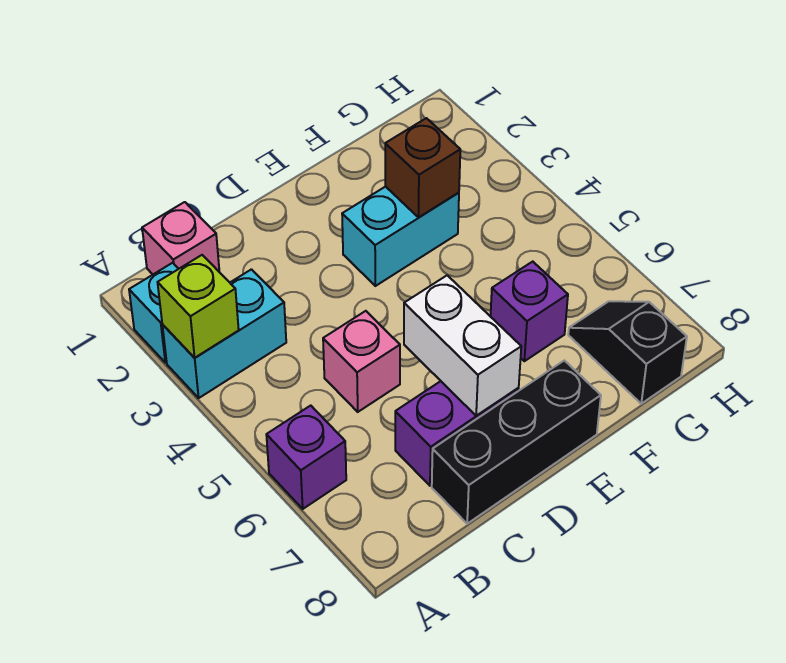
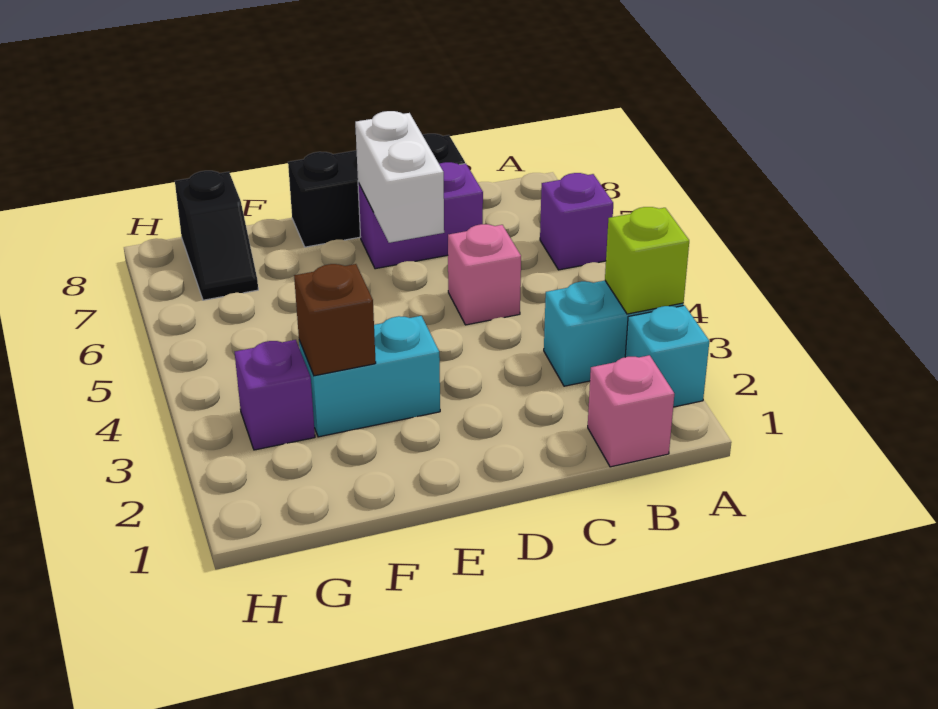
purple 1x1 brick [490,262,568,361] -> purple 1x1 brick moved to [235,340,315,450]

